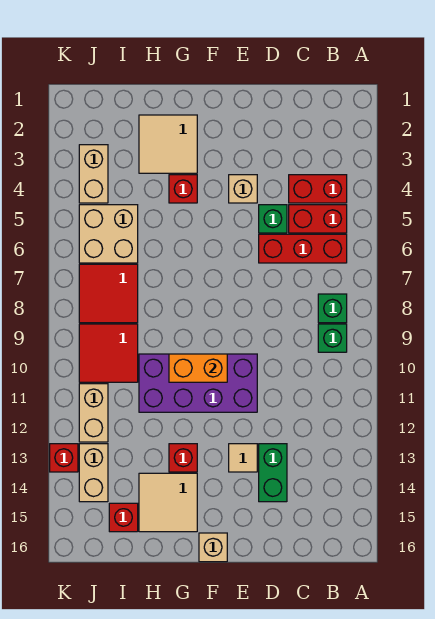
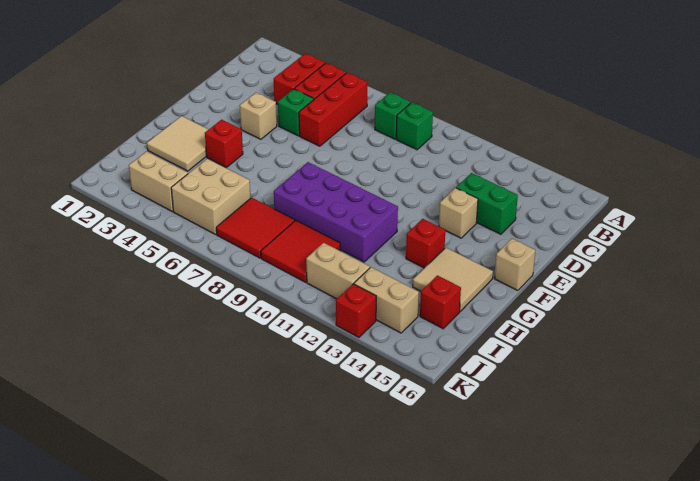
purple 2x4 brick [139,354,257,412] -> purple 2x4 brick turned to [274,162,398,262]
tan 1x1 tile [229,444,257,472] -> tan 1x1 brick [439,188,478,238]
orange 1x2 brick [169,354,227,382] -> none

